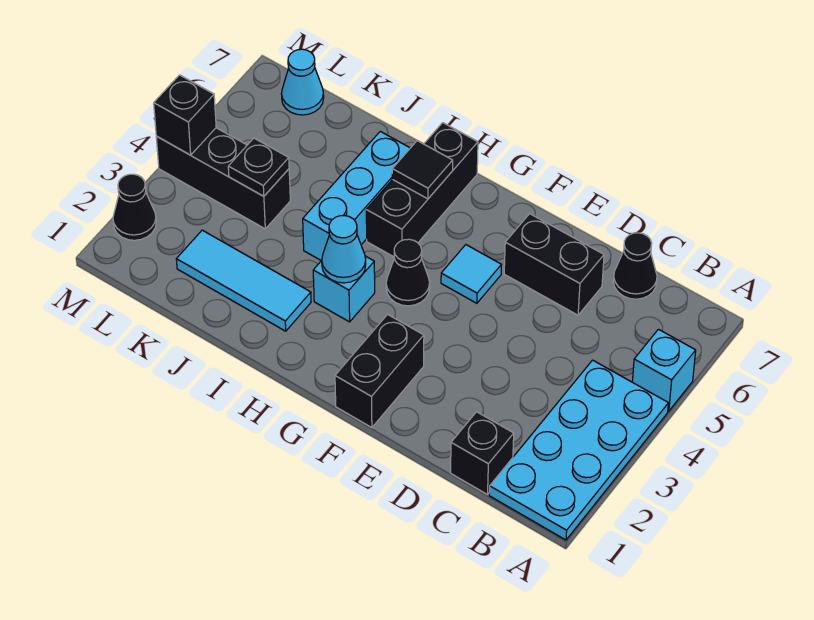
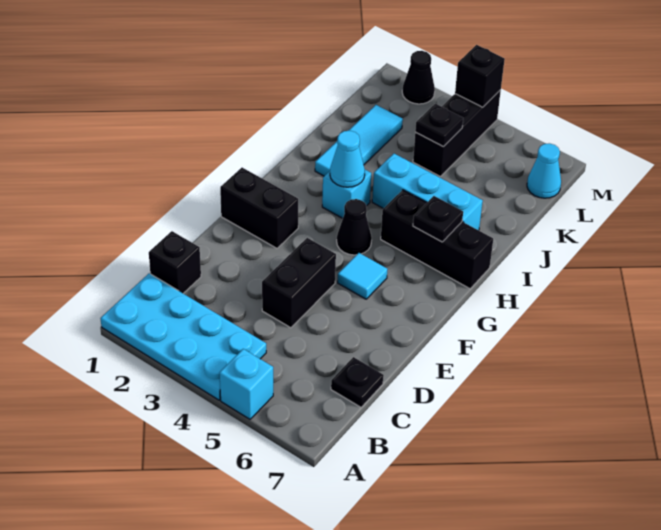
black 1x1 cone [613,233,657,299] -> black 1x1 plate [331,357,384,407]
black 1x2 brick [504,214,604,315] -> black 1x2 brick moved to [262,238,336,328]
black 1x1 tile [392,141,453,199] -> black 1x1 plate [413,196,463,242]

